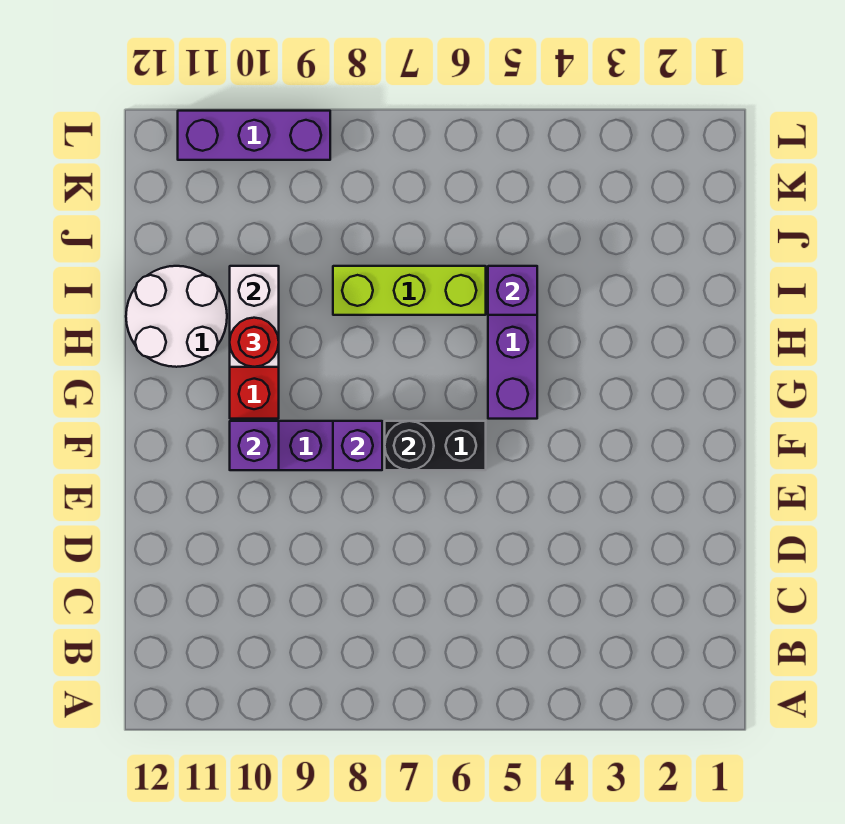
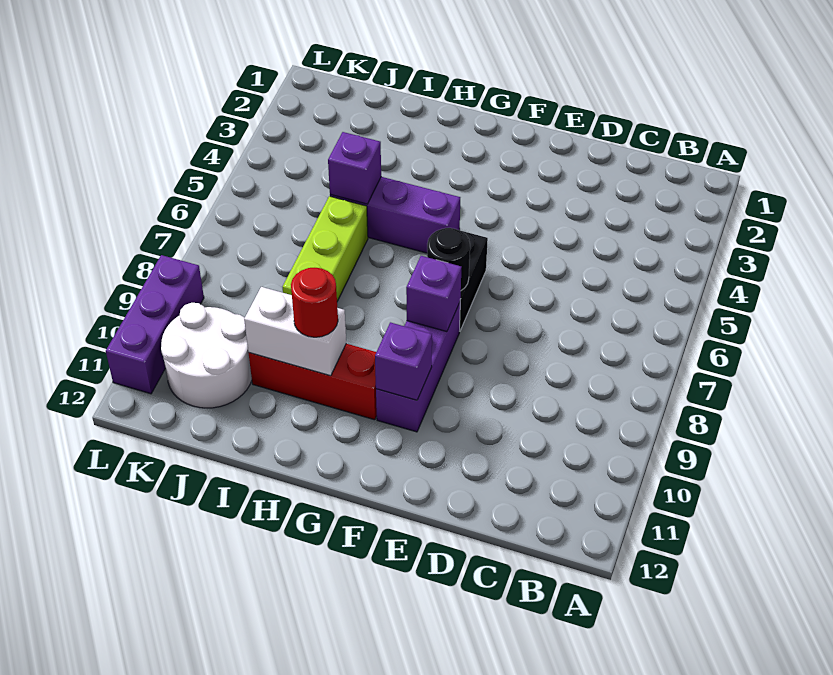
white 2x2 round brick [126,266,227,367] -> white 2x2 round brick moved to [161,303,252,408]

